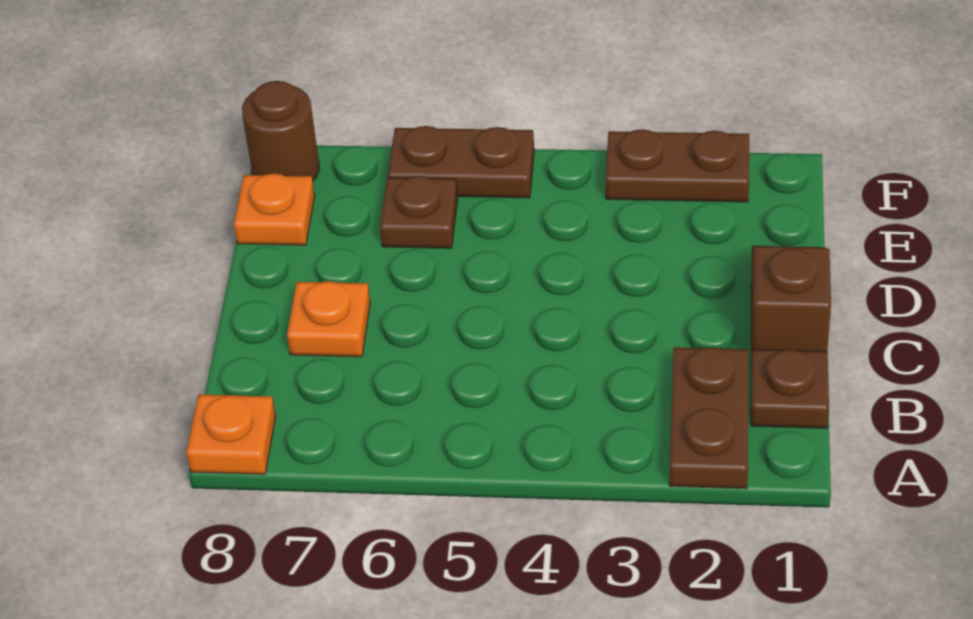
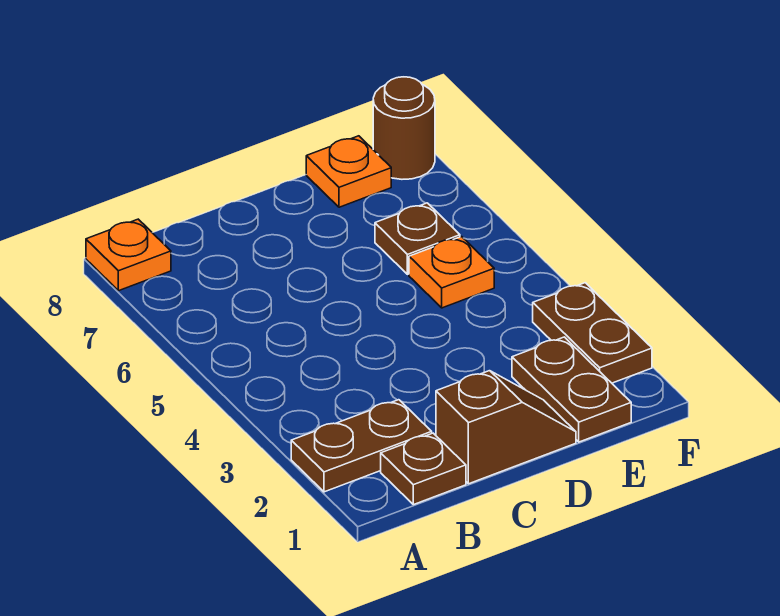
orange 1x1 plate [287,281,370,357] -> orange 1x1 plate moved to [409,237,494,308]
brown 1x2 plate [388,126,534,198] -> brown 1x2 plate moved to [512,337,631,442]

